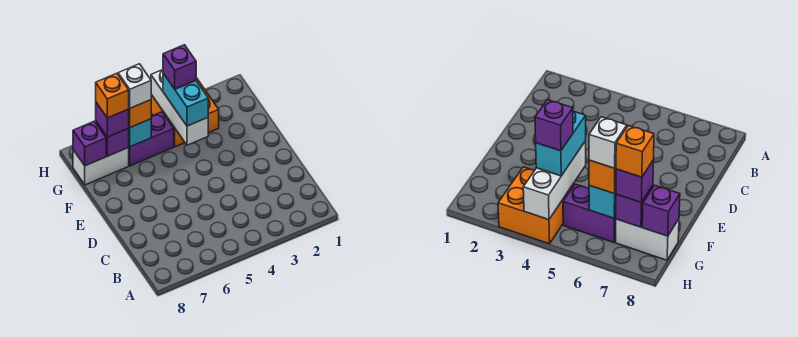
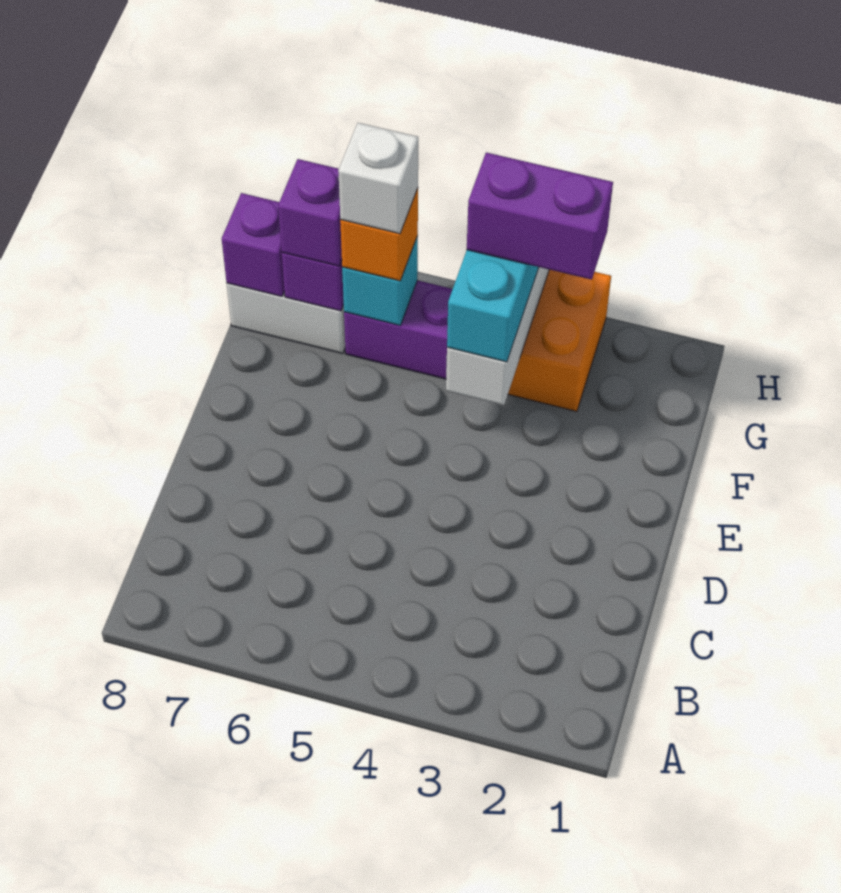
purple 1x1 brick [163,45,196,89] -> purple 1x2 brick [467,152,613,280]
orange 1x1 brick [96,73,129,118] -> none

